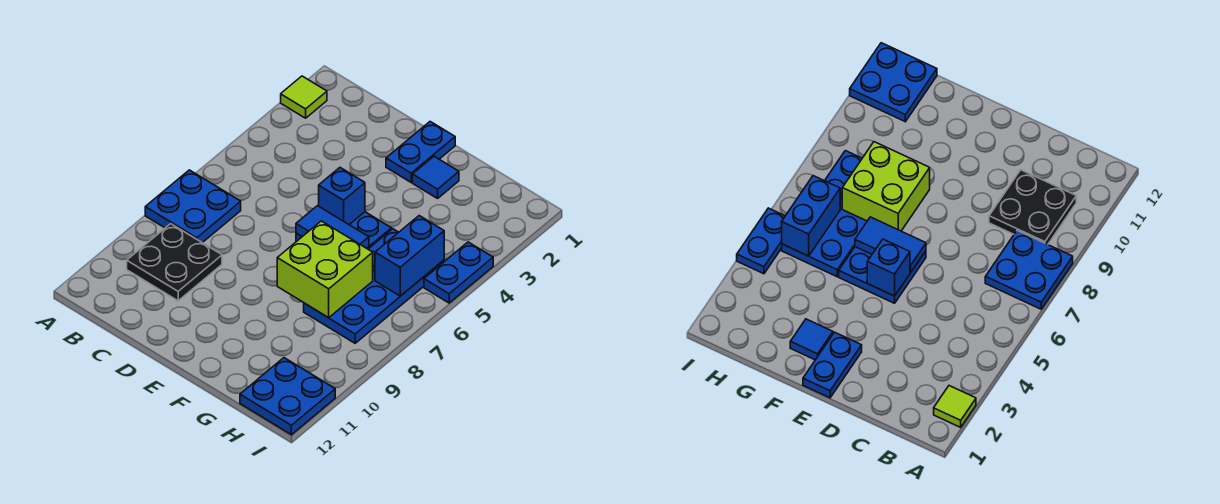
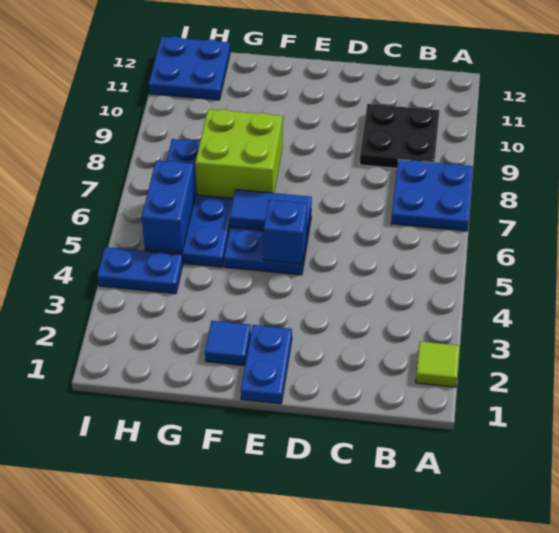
blue 1x2 plate [424,242,493,303] -> blue 1x2 plate turned to [97,247,183,294]

